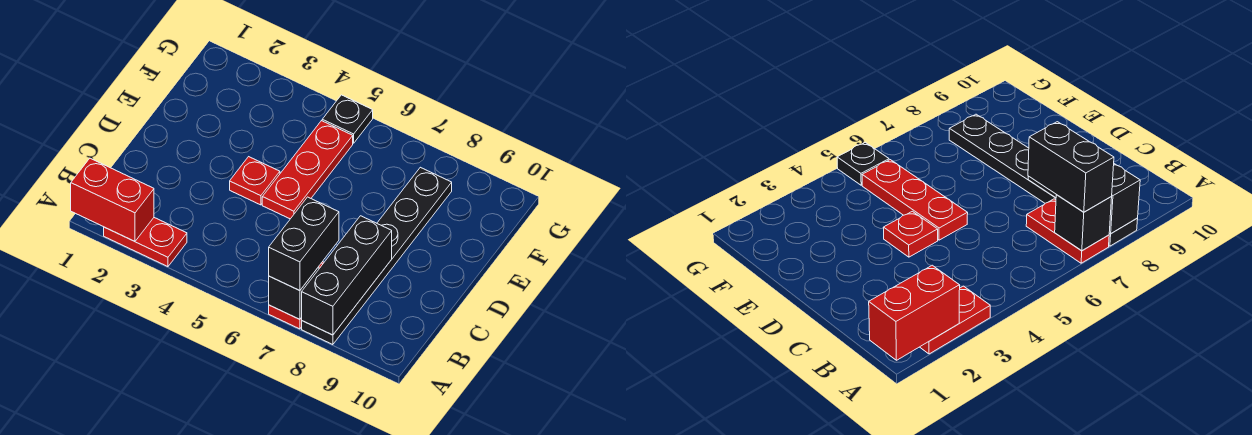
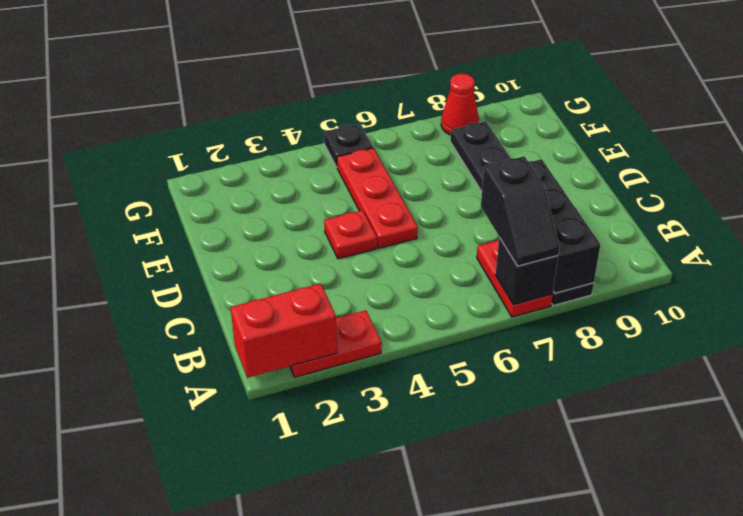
black 1x2 brick [269,197,339,291] -> black 1x2 slope [481,156,559,266]
none -> red 1x1 cone [441,74,479,135]

